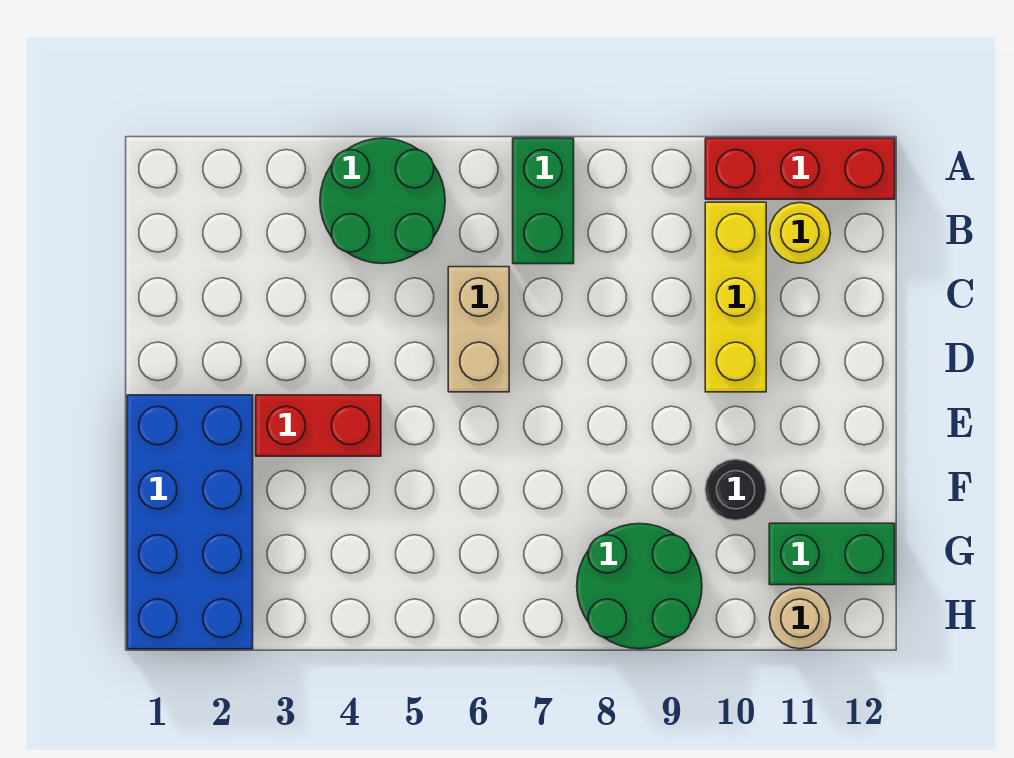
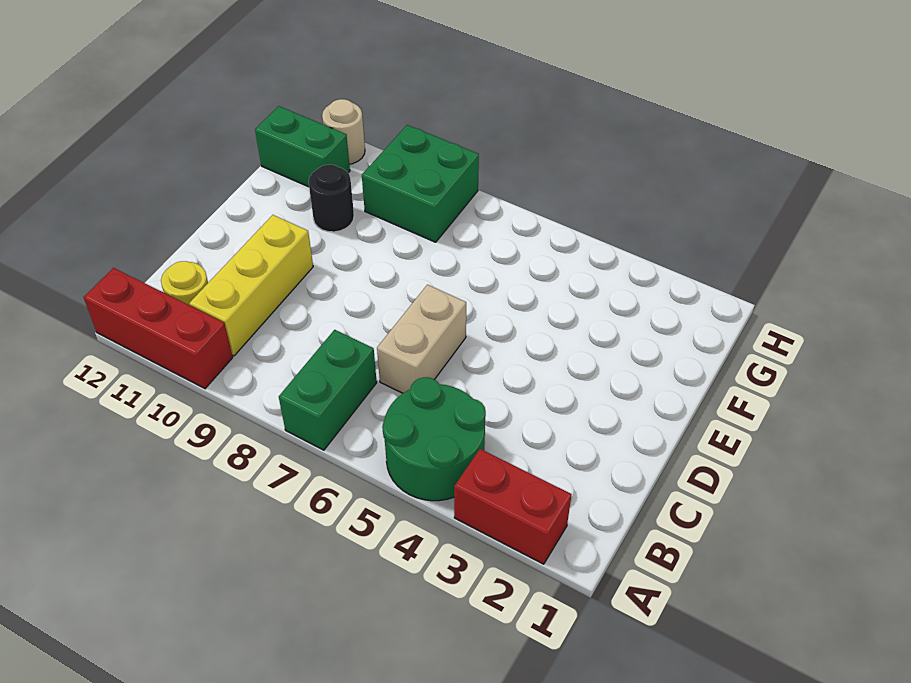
blue 2x4 brick [127,395,253,649] -> none
red 1x2 brick [256,395,381,456] -> red 1x2 brick moved to [454,449,572,564]
green 2x2 round brick [577,524,702,649] -> green 2x2 brick [362,125,479,242]

